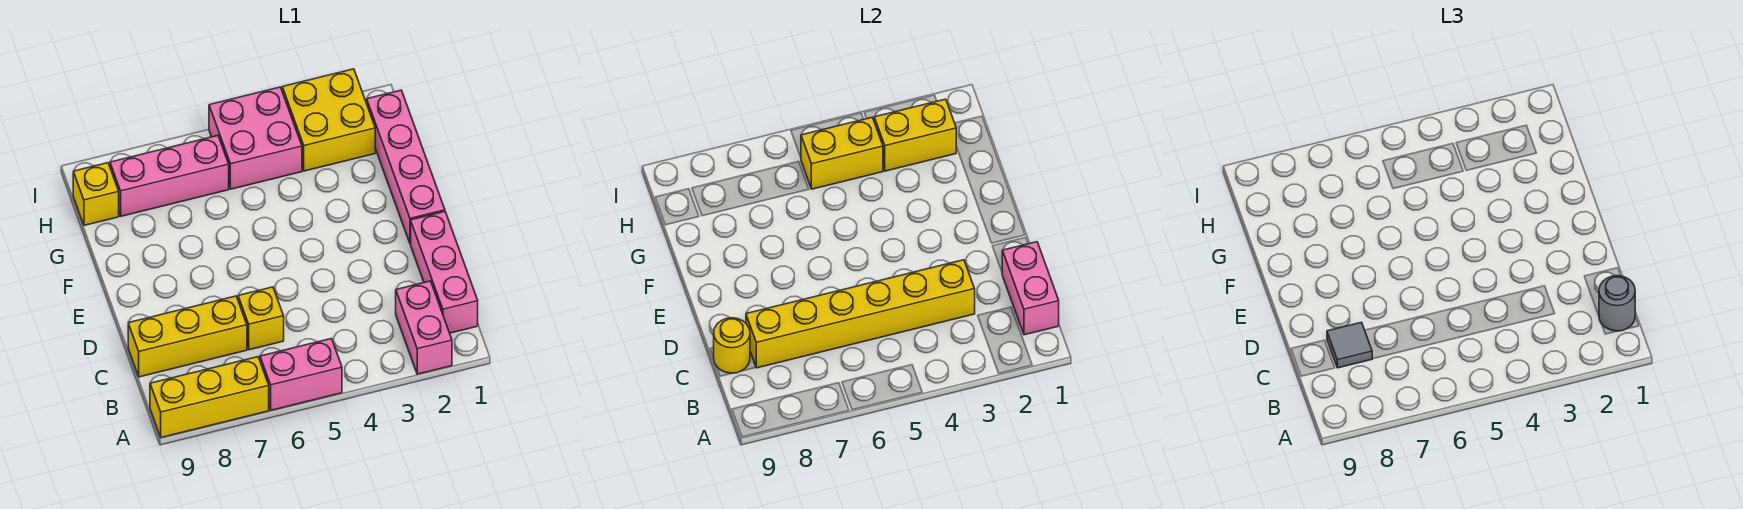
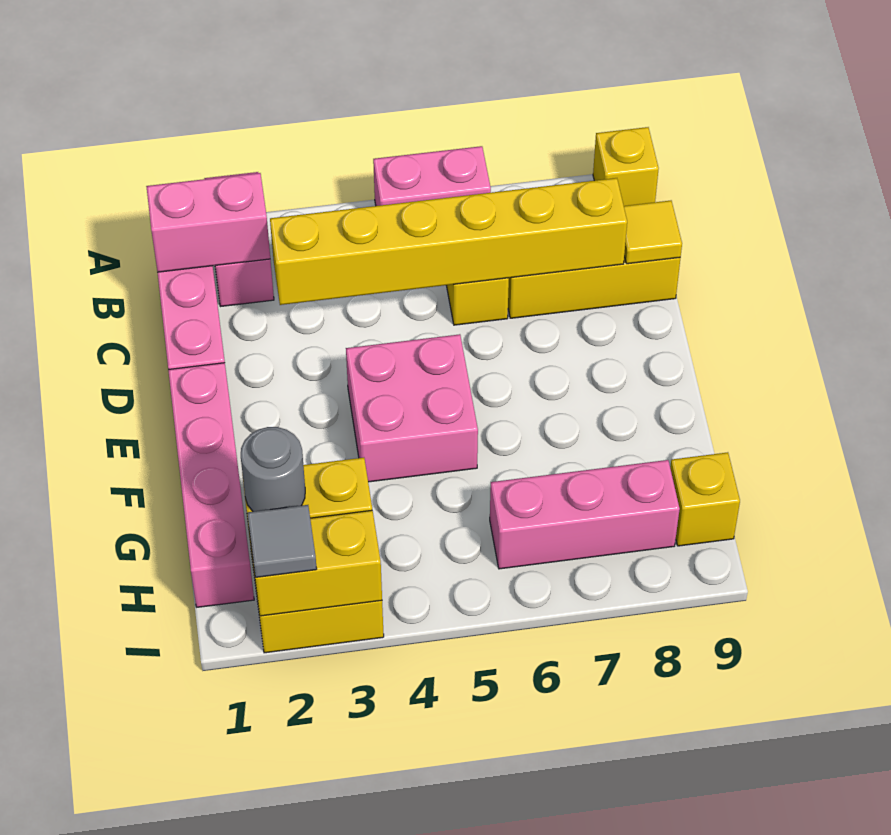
yellow 1x3 brick [150,357,269,438] -> yellow 1x1 brick [593,127,659,206]
pink 1x2 brick [1002,242,1059,335] -> pink 1x2 brick turned to [146,173,270,272]
grey 1x1 round brick [1599,276,1635,331] -> grey 1x1 round brick moved to [241,427,305,512]
grey 1x1 tile [1327,322,1372,368] -> grey 1x1 tile moved to [247,505,317,577]
yellow 1x1 round brick [714,318,750,373] -> yellow 1x1 tile [624,201,682,264]
pink 2x2 brick [209,87,302,189] -> pink 2x2 brick moved to [346,334,478,482]
yellow 1x2 brick [801,118,883,189] -> yellow 1x2 brick moved to [250,510,382,616]

